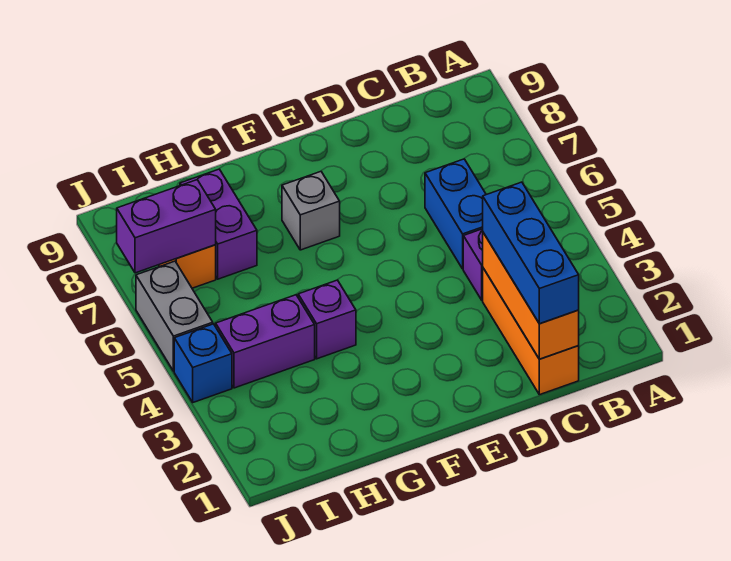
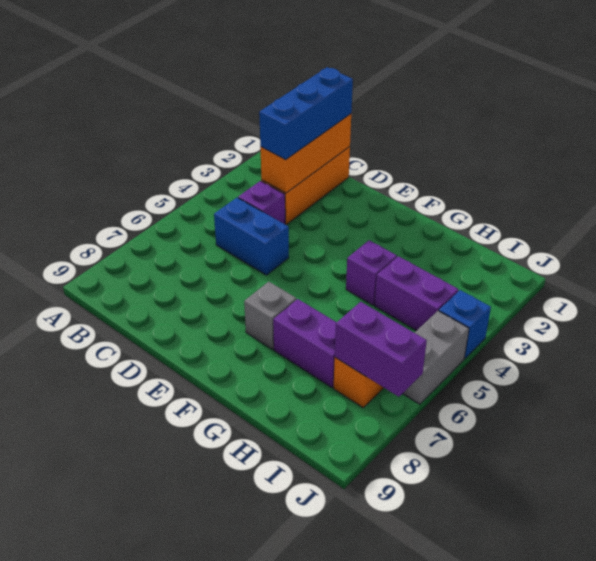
blue 1x2 brick [425,159,486,269] -> blue 1x2 brick turned to [214,198,289,275]
purple 1x2 brick [180,169,257,279] -> purple 1x2 brick turned to [273,299,337,388]

